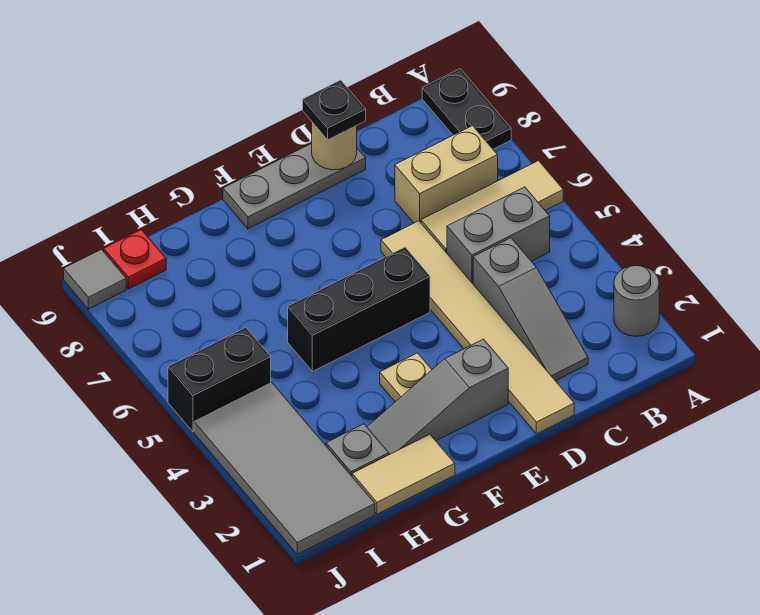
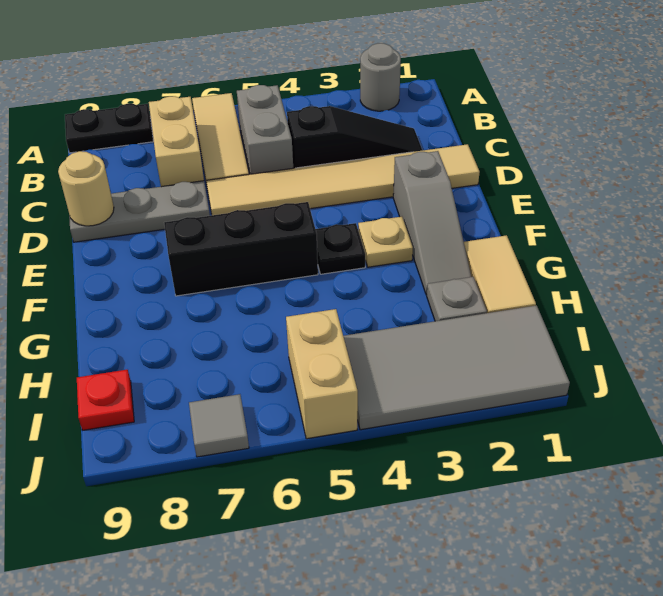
grey 1x3 slope [473,238,588,381] -> black 1x3 slope [287,106,423,168]
grey 1x3 plate [223,143,366,229] -> grey 1x3 plate turned to [69,181,210,242]
black 1x1 plate [303,80,366,140] -> black 1x1 plate moved to [315,223,365,274]
black 1x3 brick [288,247,430,372] -> black 1x3 brick turned to [164,202,318,296]
black 1x2 brick [168,328,271,432] -> tan 1x2 brick [286,309,358,439]
grey 1x1 tile [64,249,126,309] -> grey 1x1 tile moved to [189,394,249,457]

